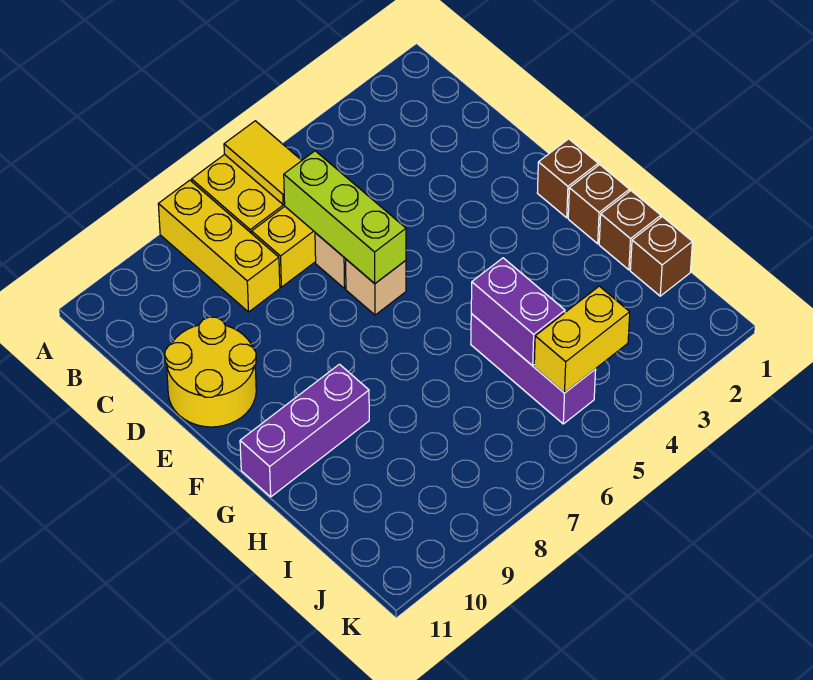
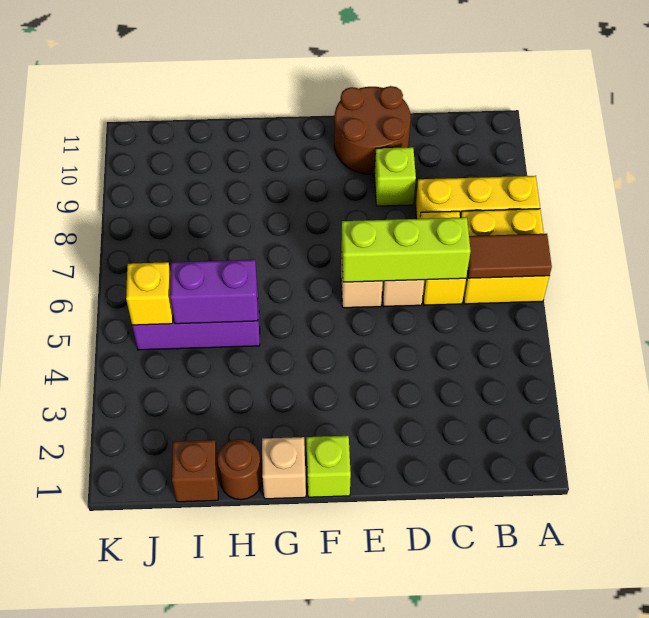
yellow 1x2 tile [224,121,302,205] -> brown 1x2 tile [468,234,552,278]
none -> lime 1x1 brick [374,147,416,206]
yellow 2x2 round brick [165,317,256,427] -> brown 2x2 round brick [334,86,411,175]
brown 1x1 brick [537,139,598,218] -> lime 1x1 brick [306,436,351,497]
brown 1x1 brick [568,165,629,244] -> tan 1x1 brick [262,437,306,499]
purple 1x3 brick [240,364,369,497] -> none
brown 1x1 brick [599,191,661,270] -> brown 1x1 round brick [217,439,262,500]
yellow 1x2 brick [534,286,630,393] -> yellow 1x1 brick [126,262,173,325]

